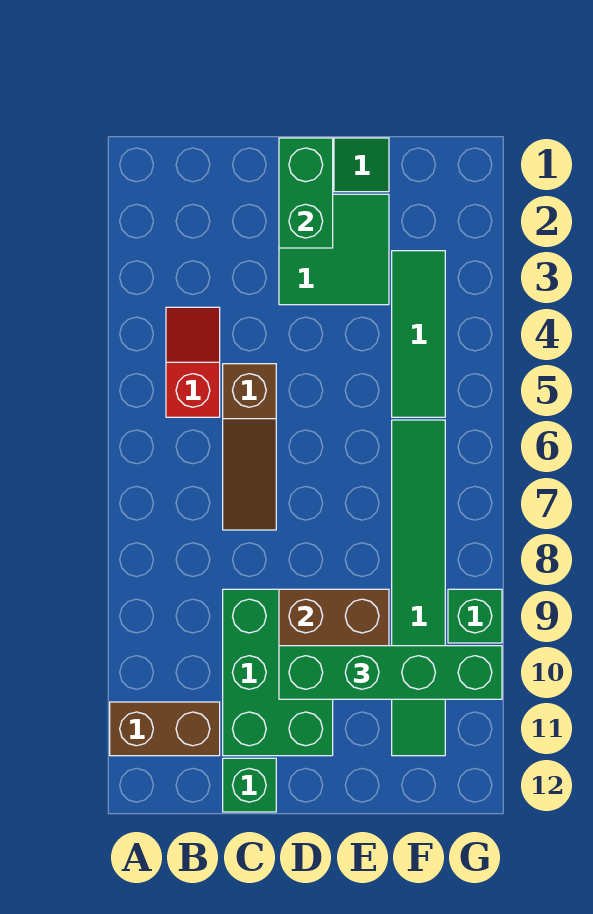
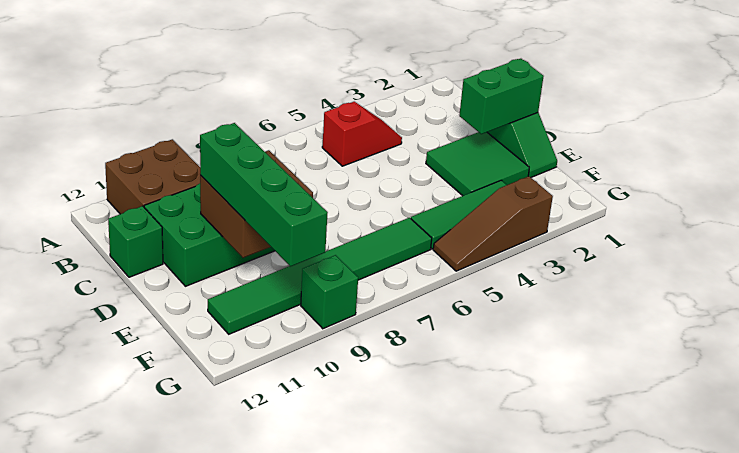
brown 1x2 brick [110,702,220,756] -> brown 2x2 brick [105,139,200,214]
brown 1x3 slope [223,364,276,530] -> brown 1x3 slope moved to [433,176,553,271]

